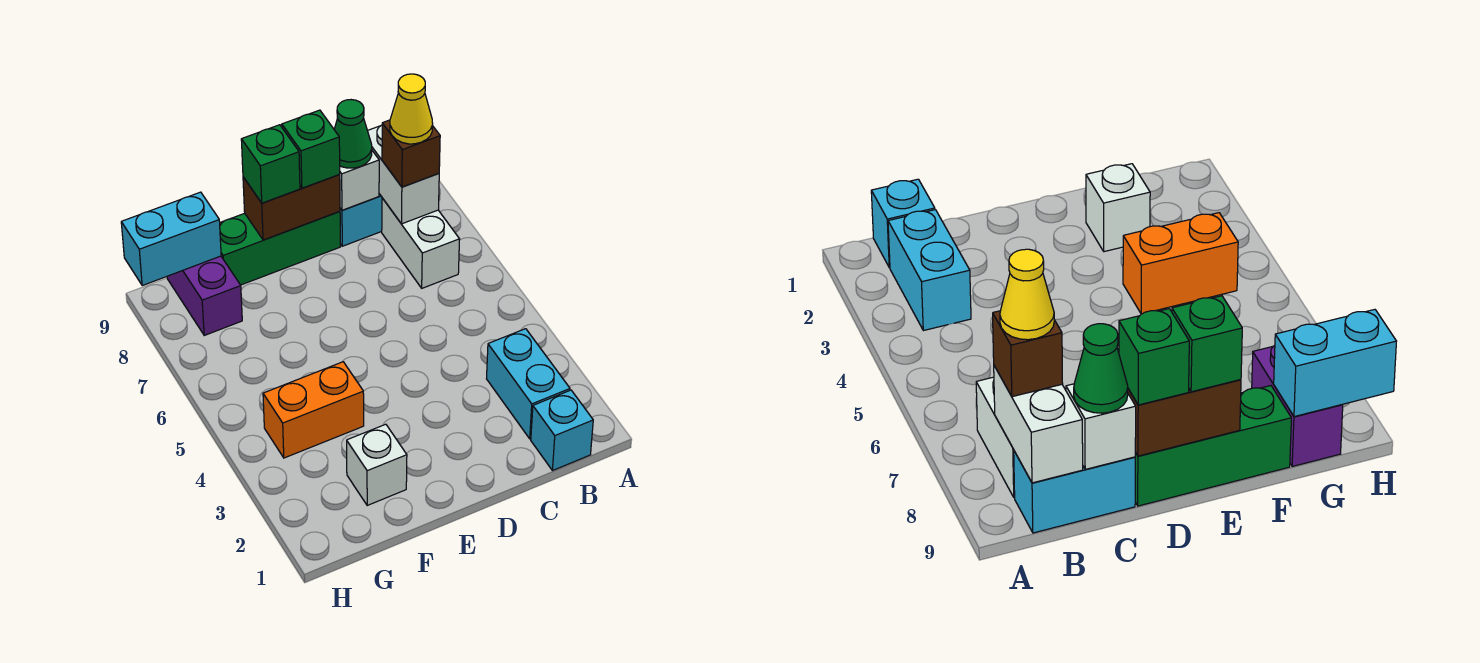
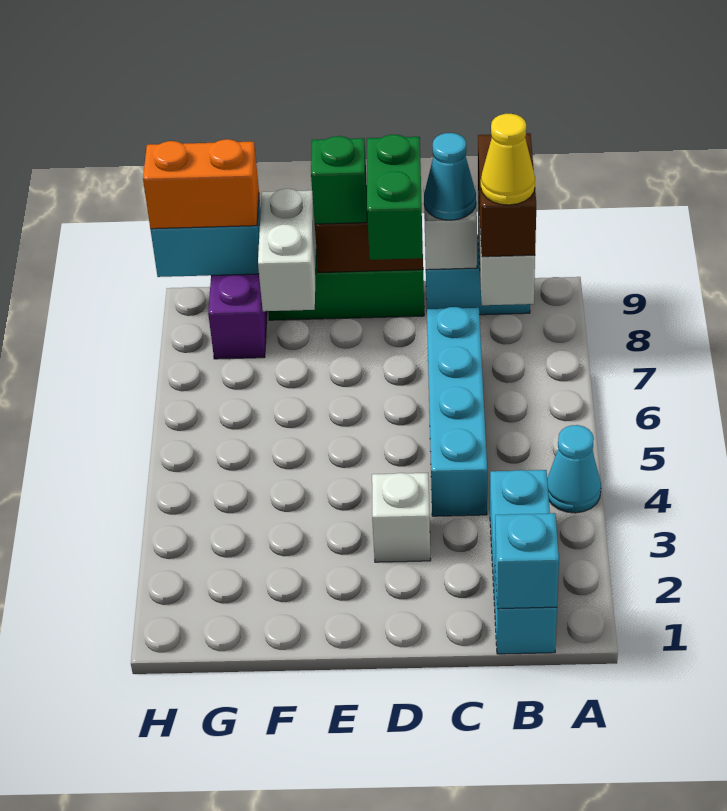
none -> cyan 1x1 cone [547,425,601,513]
none -> cyan 1x1 brick [495,513,559,609]
white 1x2 brick [382,198,460,288] -> white 1x2 brick moved to [258,189,316,311]
brown 1x1 brick [382,120,440,187] -> brown 1x2 brick [478,133,536,257]
none -> cyan 1x4 brick [427,307,487,516]
green 1x1 cone [334,100,372,168] -> cyan 1x1 cone [424,133,476,220]
green 1x1 brick [282,110,340,188] -> green 1x2 brick [367,135,423,260]
white 1x1 brick [347,424,407,505] -> white 1x1 brick moved to [372,473,431,562]
orange 1x2 brick [263,362,364,458] -> orange 1x2 brick moved to [143,139,259,229]

